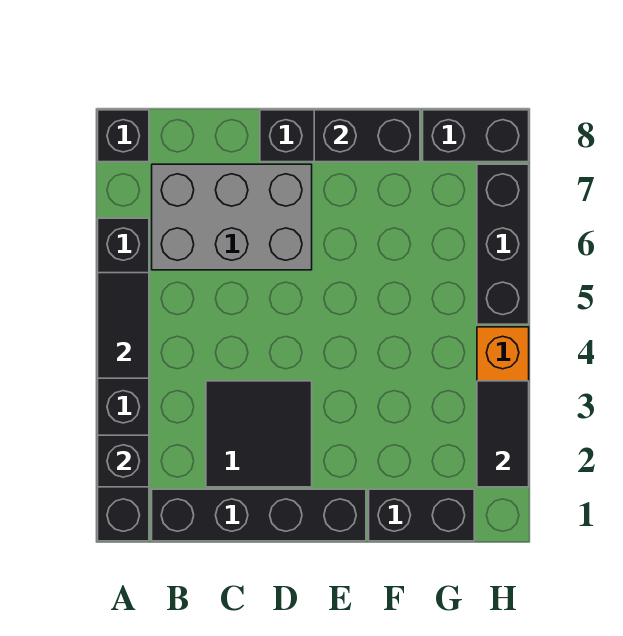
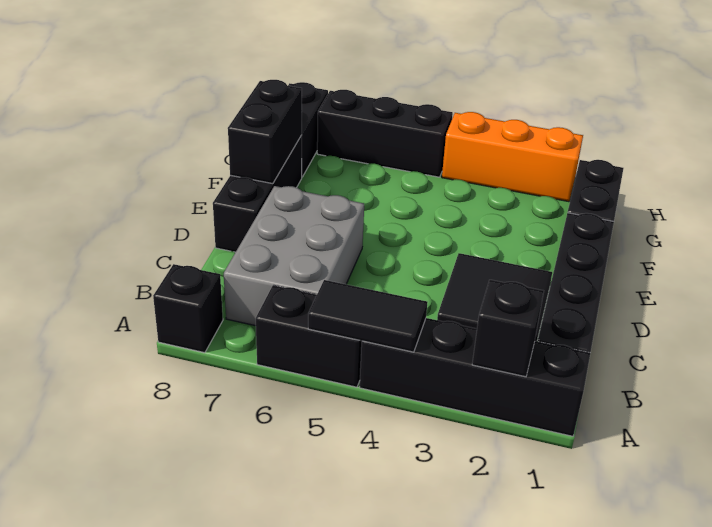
black 1x2 tile [477,381,529,487] -> none

